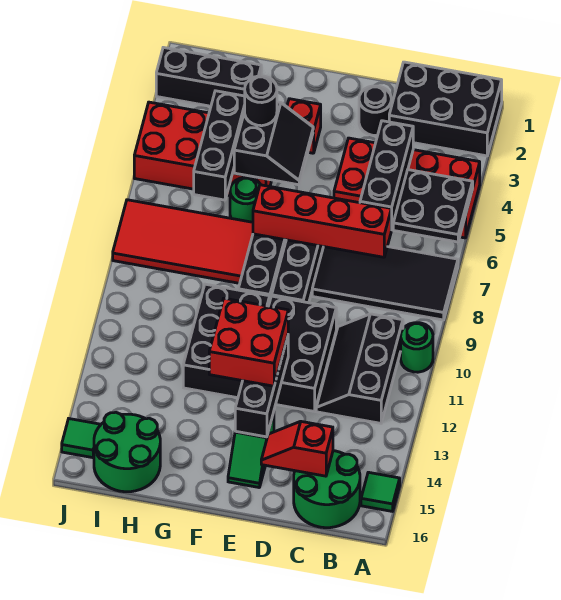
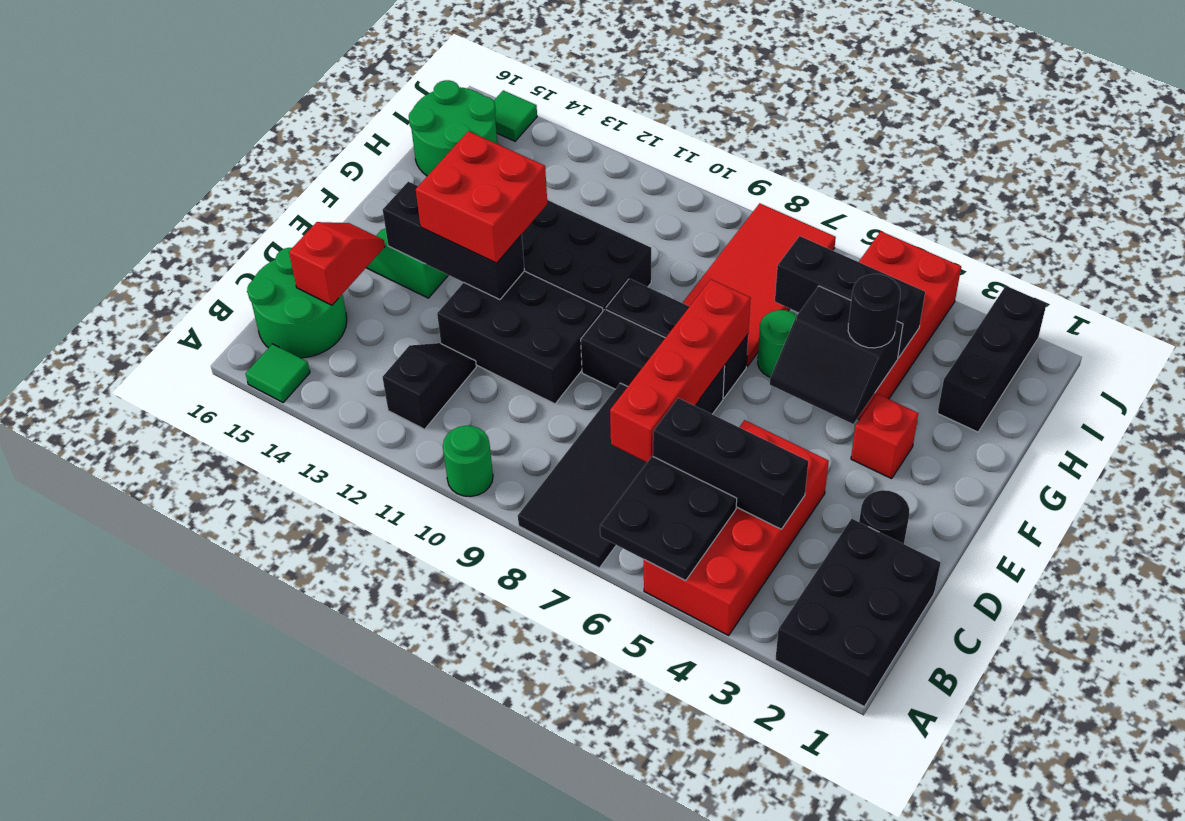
black 2x3 slope [316,314,403,423] -> black 1x2 slope [383,343,476,429]

